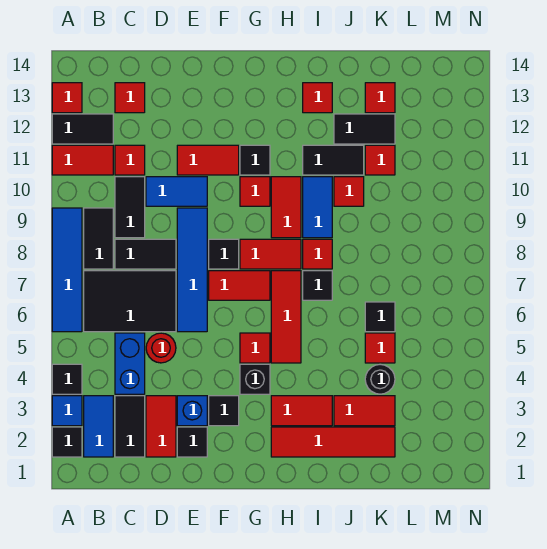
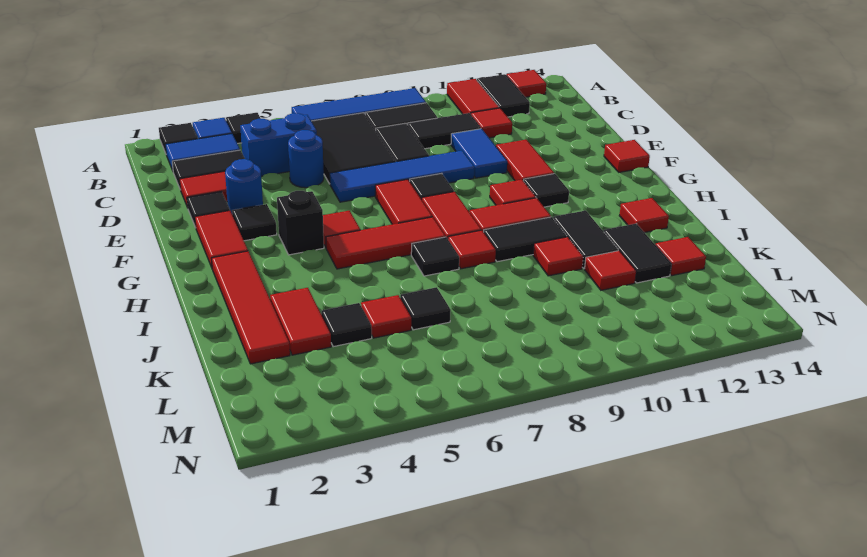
red 1x1 tile [115,83,145,113] -> red 1x1 tile moved to [604,140,650,172]
red 1x1 round brick [146,333,176,363] -> blue 1x1 round brick [288,130,324,188]
blue 1x1 brick [177,396,207,426] -> blue 1x1 round brick [225,159,263,213]
red 1x2 tile [271,396,332,426] -> red 1x2 tile moved to [195,211,248,268]
blue 1x2 tile [303,177,332,238] -> black 1x2 tile [484,217,567,262]
black 1x1 round brick [365,364,395,394] -> black 1x1 tile [321,303,372,347]

